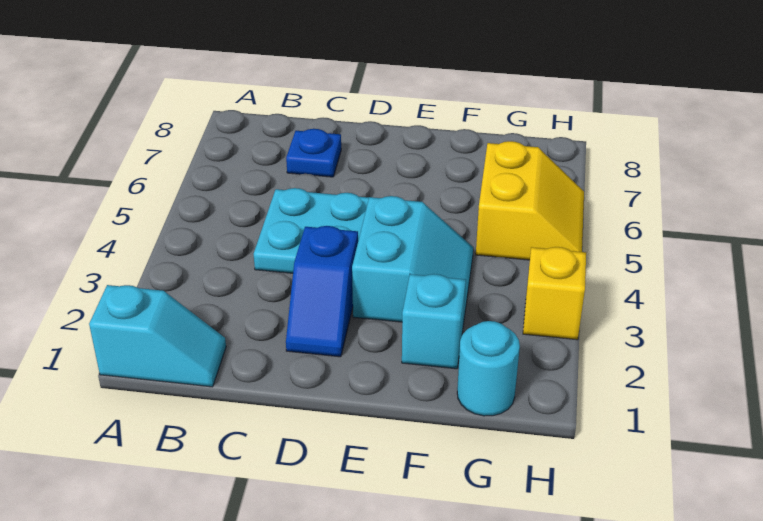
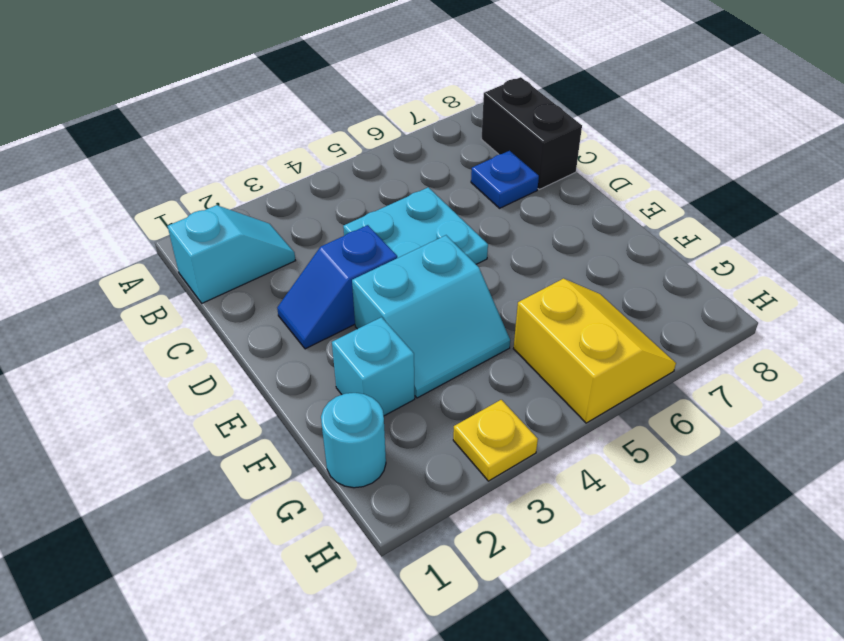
cyan 1x2 slope [89,285,226,387] -> cyan 1x2 slope turned to [168,205,296,303]
none -> black 1x2 brick [481,77,582,189]
yellow 2x2 slope [476,141,584,260] -> yellow 2x2 slope turned to [514,279,676,423]
yellow 1x1 brick [523,247,586,340] -> yellow 1x1 plate [453,400,538,481]

